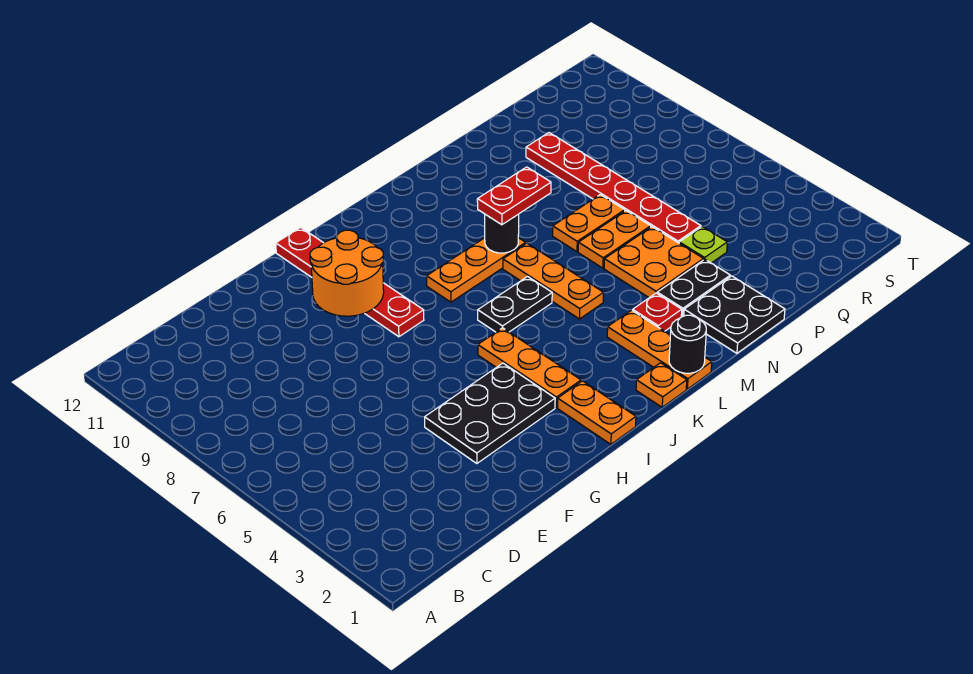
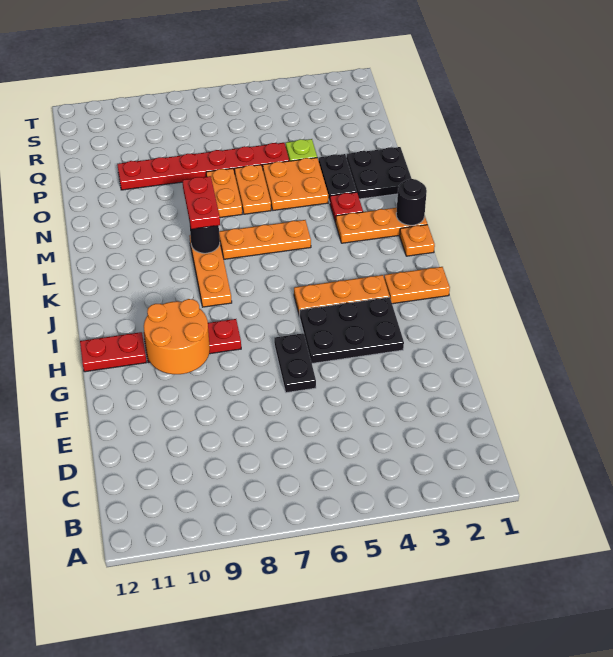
black 2x3 plate [425,363,555,464] -> black 2x3 plate turned to [300,297,404,363]
black 1x2 plate [478,277,552,332] -> black 1x2 plate moved to [274,333,316,393]

